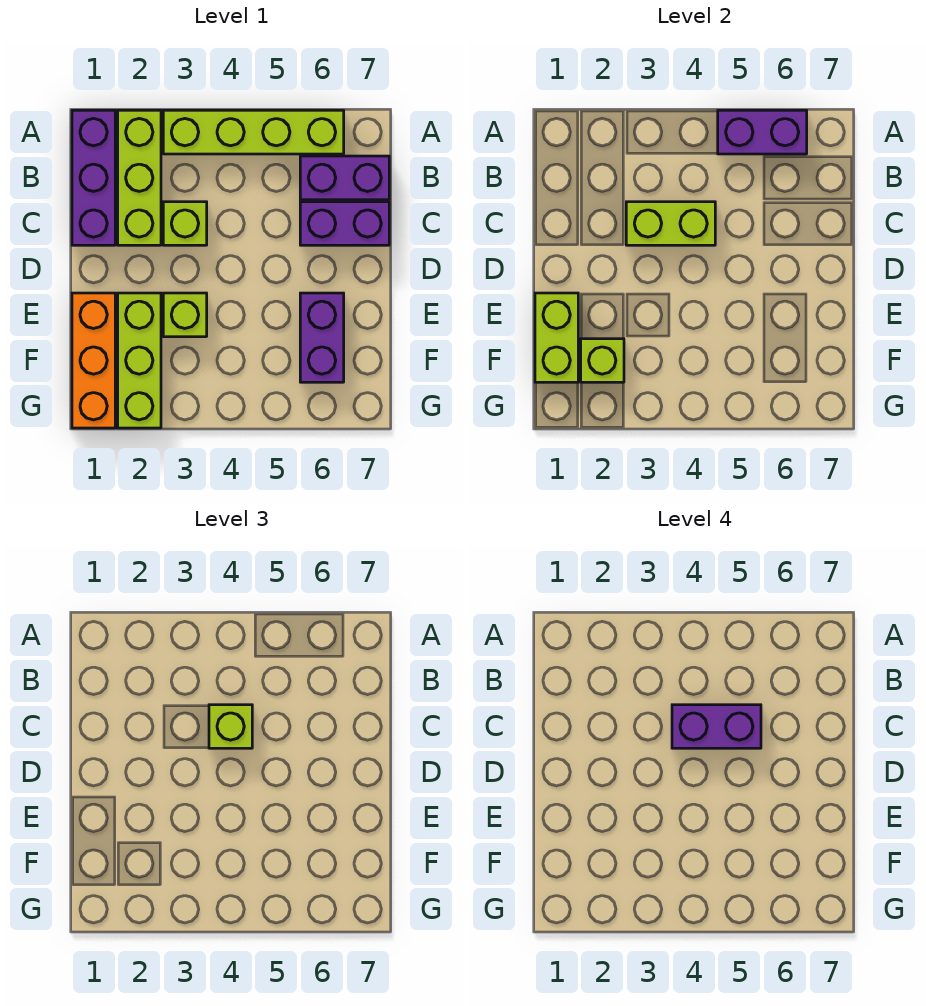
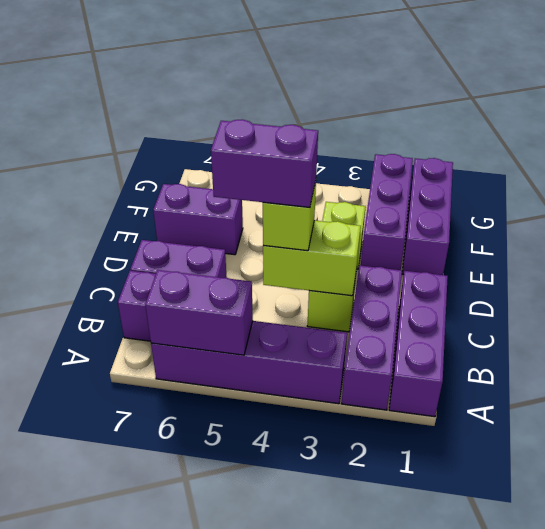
lime 1x3 brick [118,110,161,245] -> purple 1x3 brick [341,266,402,410]
lime 1x4 brick [163,110,344,154] -> purple 1x4 brick [151,321,347,404]
orange 1x3 brick [72,293,115,428] -> purple 1x3 brick [402,158,453,275]
lime 1x2 brick [535,293,578,382] -> none
lime 1x3 brick [118,293,161,428] -> purple 1x3 brick [361,154,413,270]
purple 1x2 brick [300,293,344,382] -> purple 1x2 brick turned to [153,184,243,255]
lime 1x1 brick [581,339,624,382] -> none

